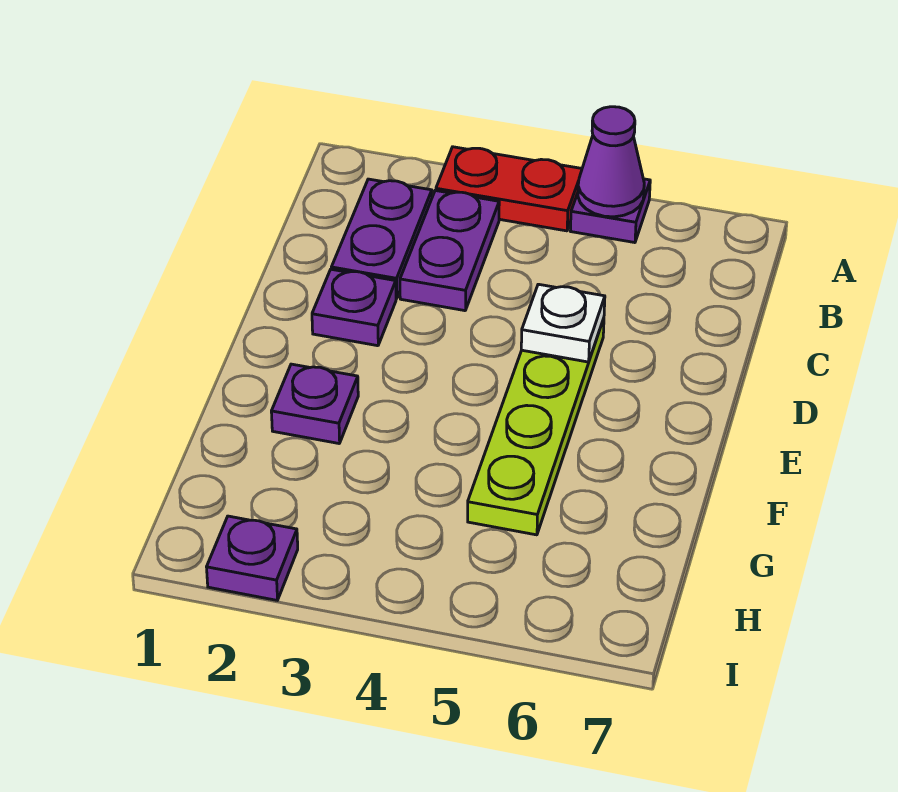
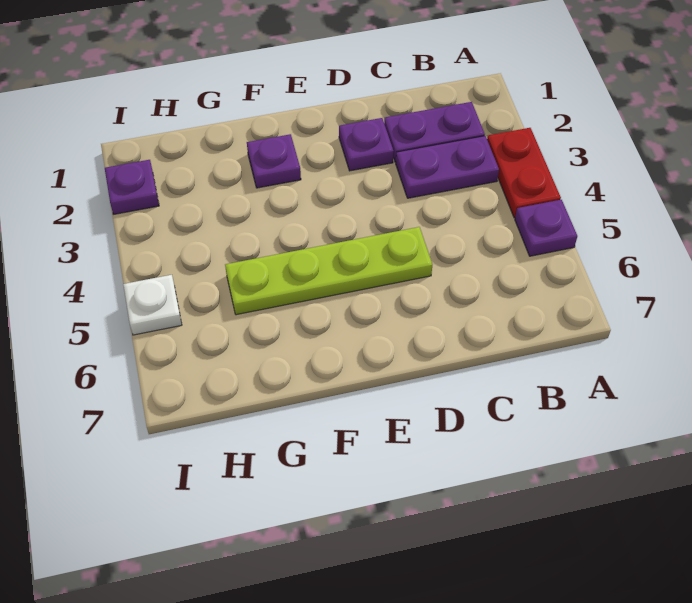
purple 1x1 cone [578,107,644,217] -> none
white 1x1 plate [521,284,605,362] -> white 1x1 plate moved to [123,275,182,335]

